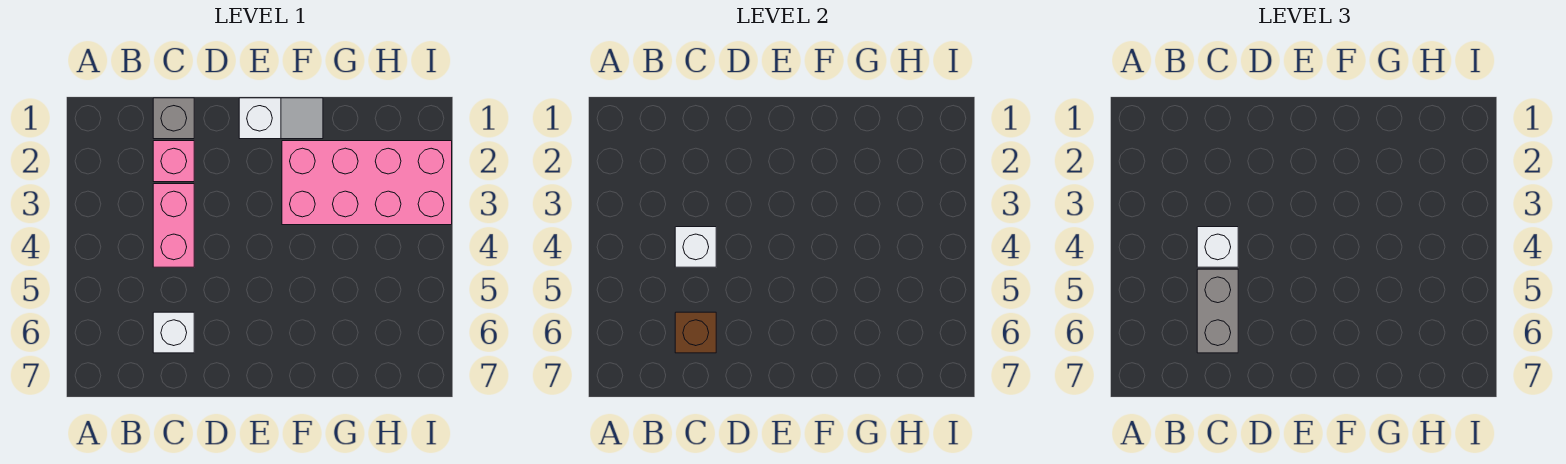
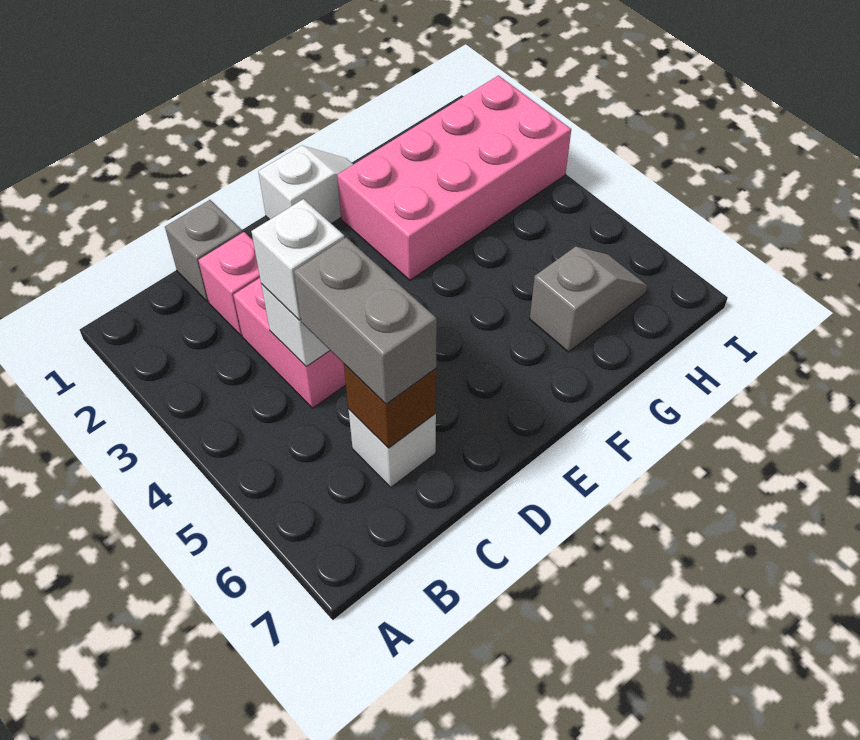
none -> grey 1x2 slope [530,247,647,352]

